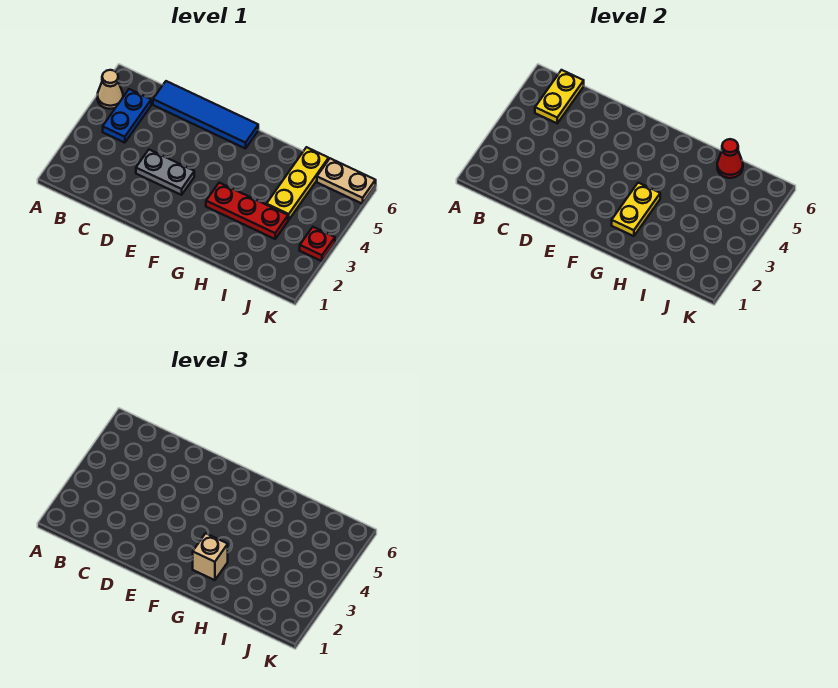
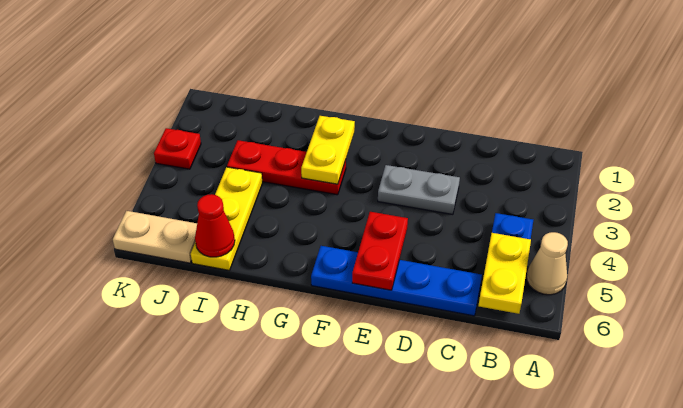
blue 1x4 tile [153,81,258,149] -> blue 1x4 plate [311,246,482,316]
none -> red 1x2 plate [352,212,408,290]
tan 1x1 brick [193,533,228,580] -> none

